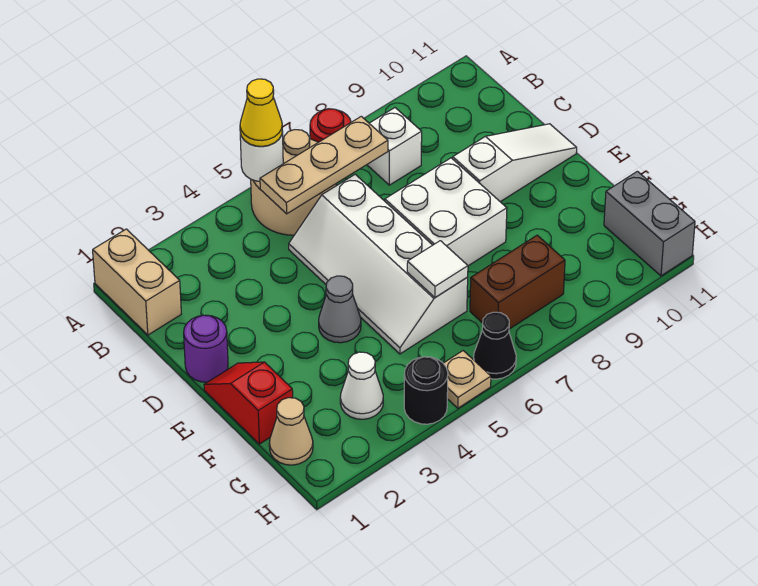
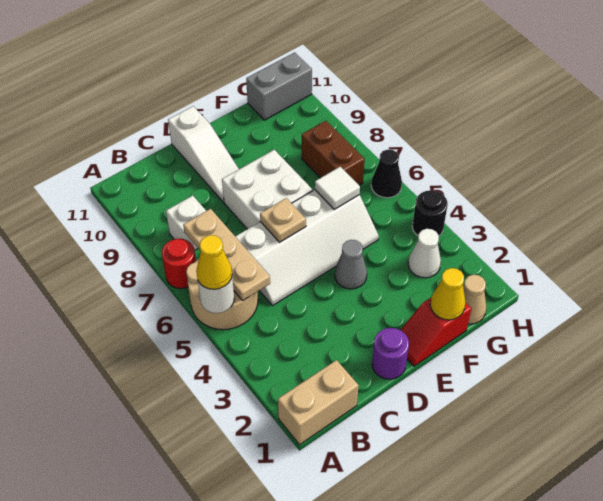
white 1x3 slope [453,124,577,202] -> white 1x3 slope turned to [168,106,239,202]
none -> yellow 1x1 cone [430,268,465,320]
tan 1x1 plate [443,351,491,408] -> tan 1x1 plate moved to [260,198,306,242]

